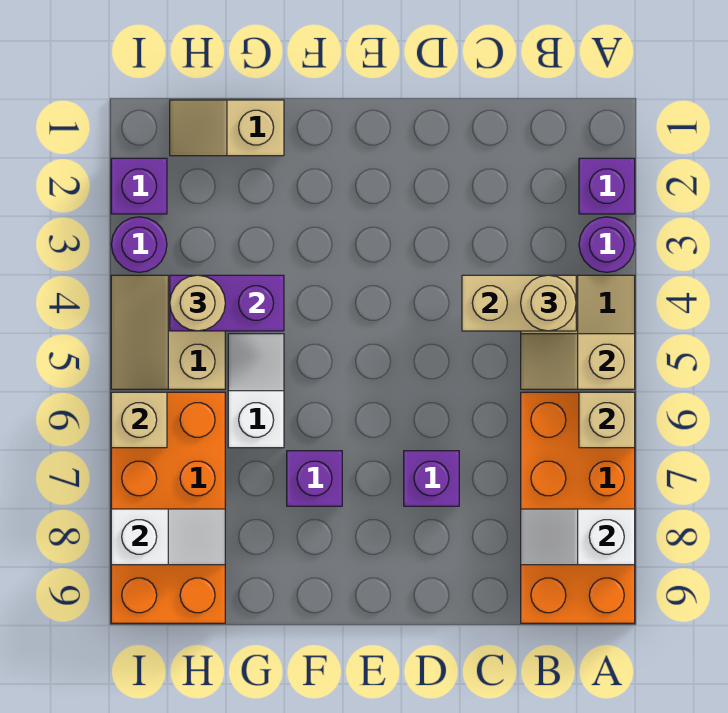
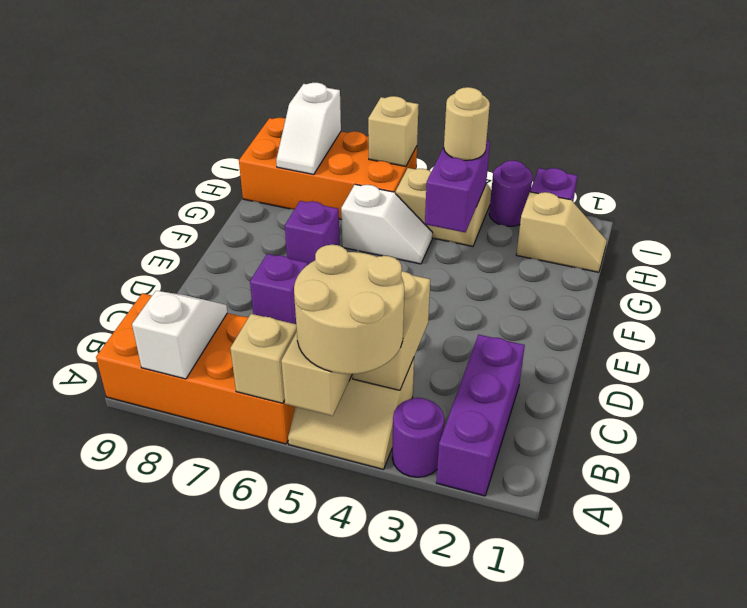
purple 1x1 brick [579,158,635,214] -> purple 1x3 brick [436,335,525,496]
tan 1x1 round brick [521,275,576,331] -> tan 2x2 round brick [294,245,404,374]
tan 1x2 slope [170,100,284,156] -> tan 1x2 slope turned to [516,192,607,272]

